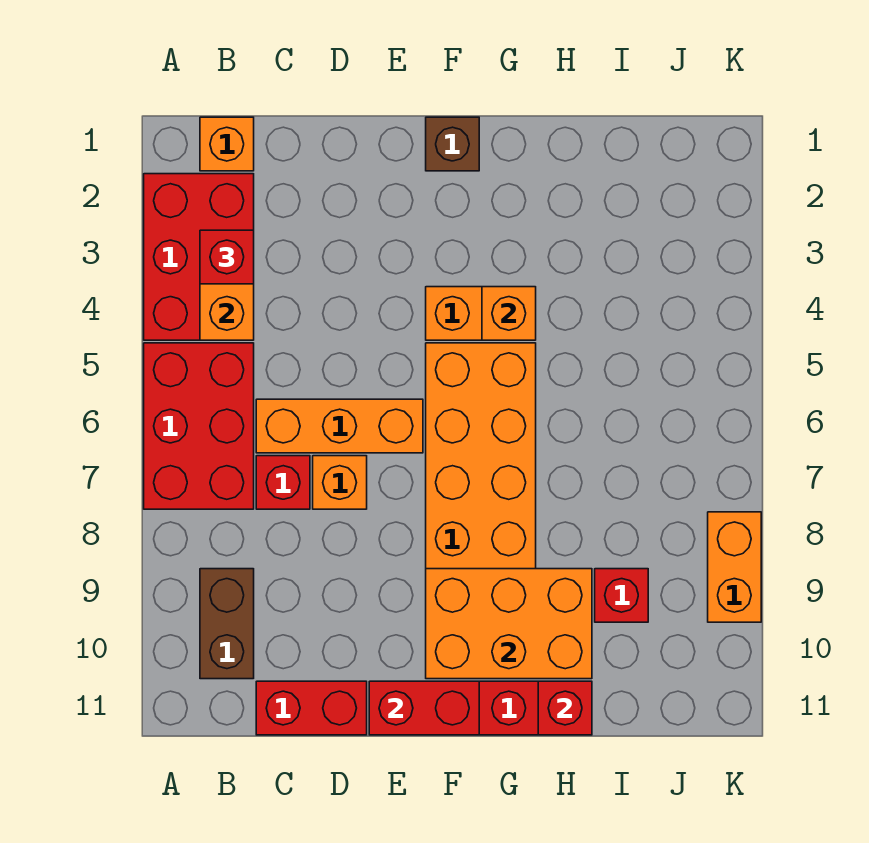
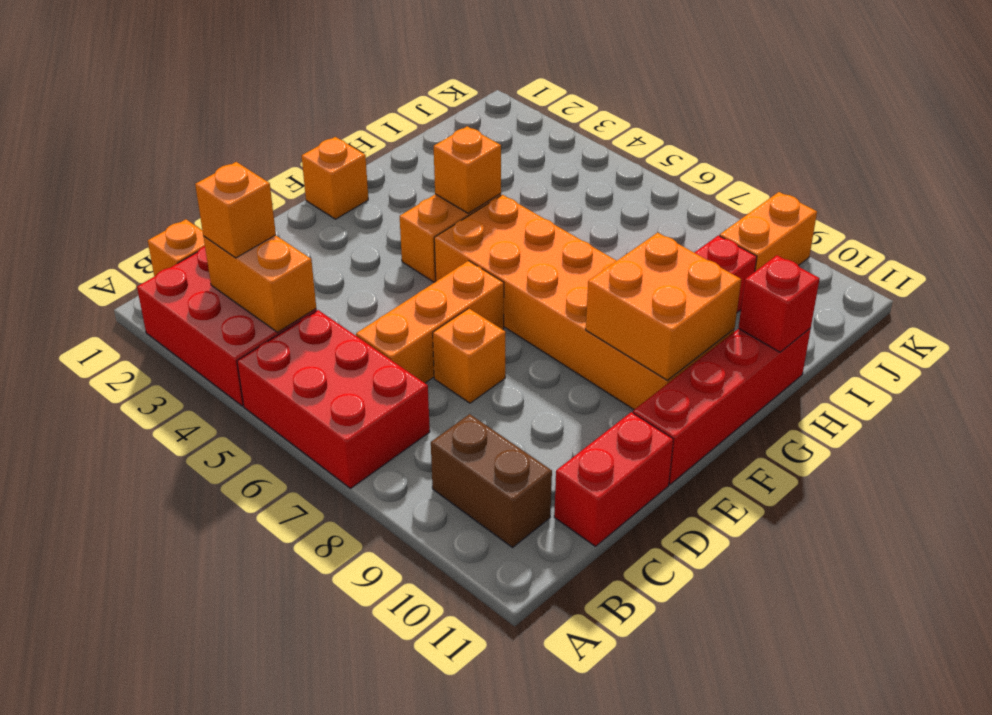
red 1x1 brick [200,230,254,284] -> orange 1x1 brick [195,162,276,258]
red 1x1 brick [256,456,310,509] -> none
red 1x2 brick [369,681,479,735] -> none
brown 1x1 brick [426,117,479,171] -> orange 1x1 brick [302,137,368,219]
orange 2x3 brick [426,569,592,679] -> orange 2x2 brick [586,233,741,380]
orange 1x2 brick [708,512,761,622] -> orange 1x2 brick turned to [720,192,817,271]

